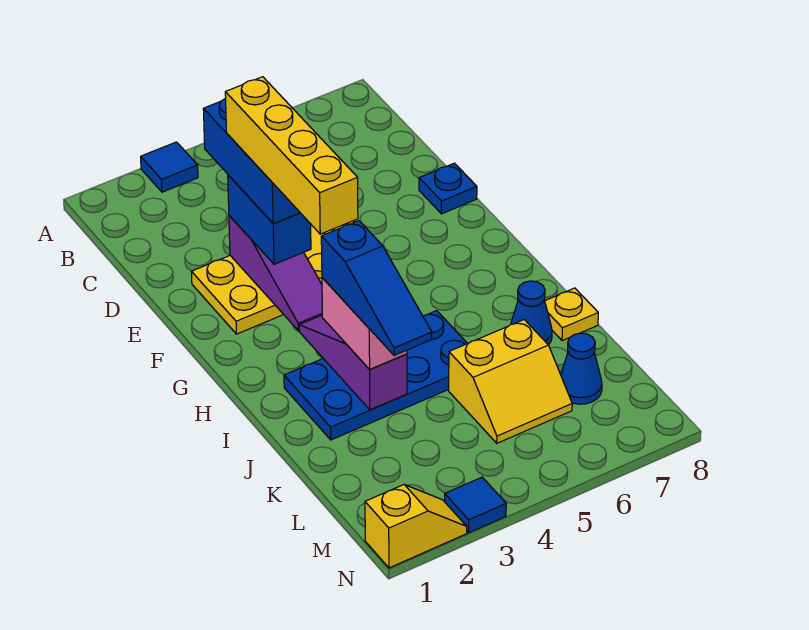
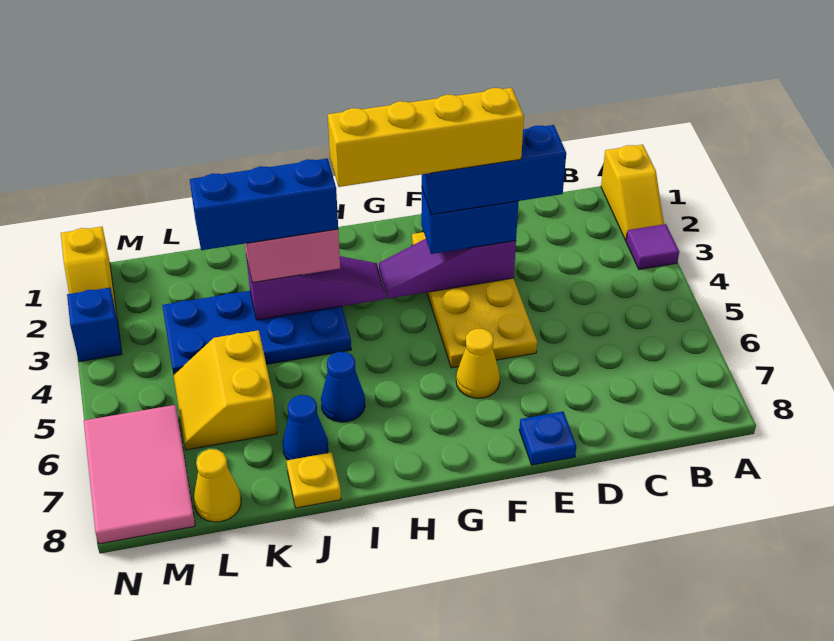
none -> yellow 1x2 slope [601,144,664,240]
blue 1x1 tile [141,142,198,192] -> purple 1x1 tile [626,224,679,270]
none -> yellow 1x1 cone [456,329,500,398]
blue 2x4 plate [284,311,467,440] -> blue 2x4 plate turned to [162,291,351,375]
blue 1x3 slope [321,221,432,355] -> blue 1x3 brick [190,158,338,250]
blue 1x1 cone [561,333,602,404] -> blue 1x1 cone moved to [321,352,365,422]
none -> yellow 1x1 cone [194,449,241,522]
none -> pink 2x3 tile [84,405,195,544]
blue 1x1 tile [445,477,506,533] -> blue 1x1 brick [67,288,122,362]

